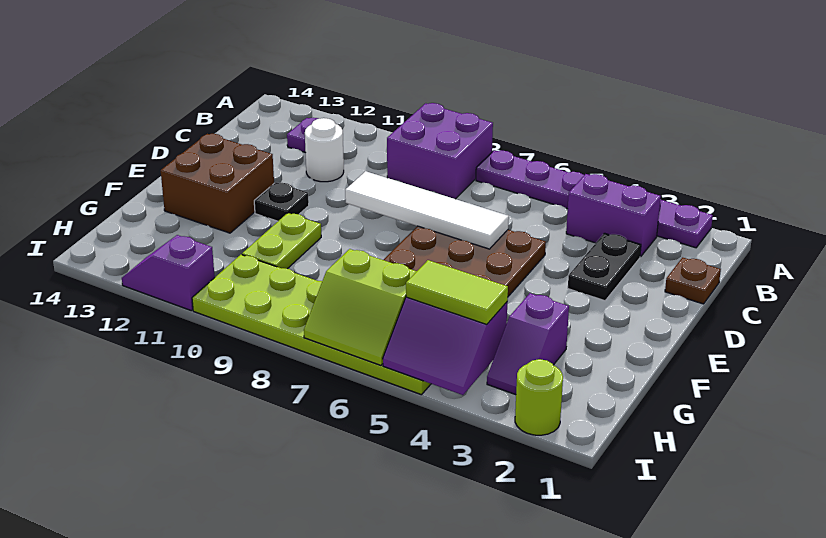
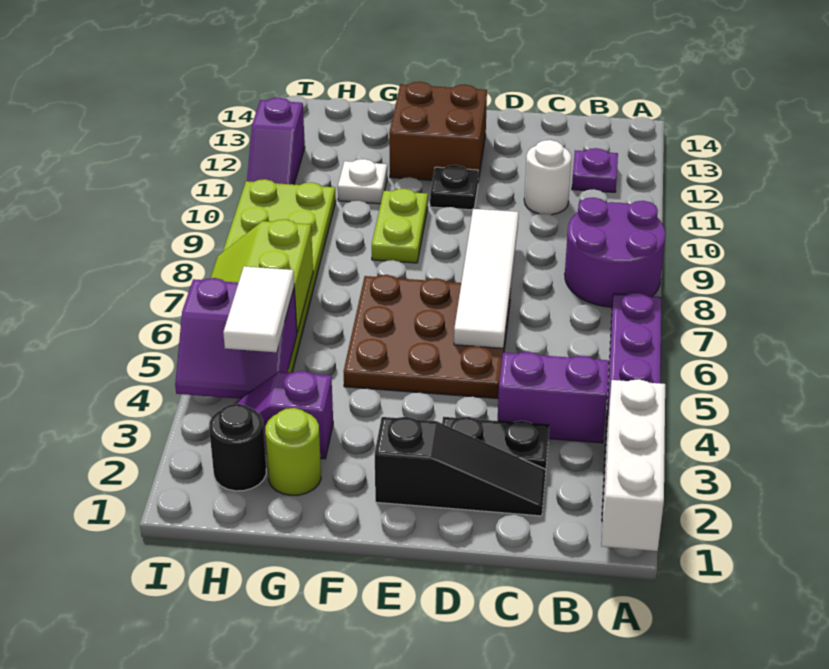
none -> white 1x3 brick [601,379,665,551]
purple 2x2 brick [387,103,493,199] -> purple 2x2 round brick [565,198,665,307]
purple 1x2 brick [566,174,661,257] -> purple 1x2 brick turned to [498,352,609,443]
brown 1x1 plate [665,257,721,304] -> none
none -> black 1x3 slope [375,417,546,516]
lime 1x2 plate [242,213,321,269] -> lime 1x2 plate turned to [372,189,428,263]
none -> white 1x1 plate [338,159,387,204]
none -> black 1x1 round brick [209,404,266,491]
purple 2x2 slope [383,297,507,395] -> purple 2x2 slope turned to [175,278,297,399]
lime 1x2 tile [406,260,508,324] -> white 1x2 tile [223,266,294,352]
lime 1x1 round brick [515,359,563,435] -> lime 1x1 round brick moved to [265,408,321,495]
purple 1x2 slope [122,235,215,311] -> purple 1x2 slope turned to [247,97,305,185]

